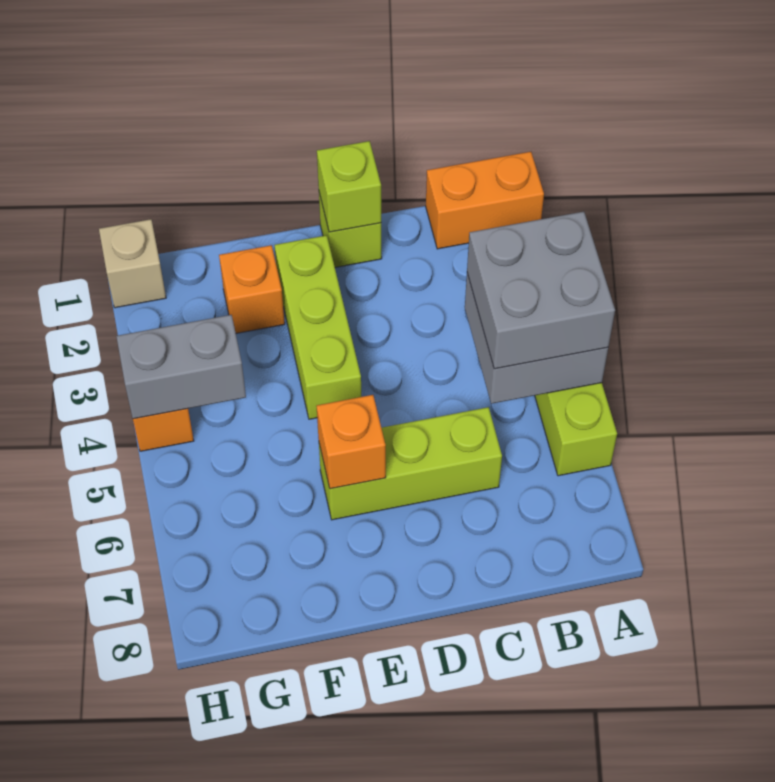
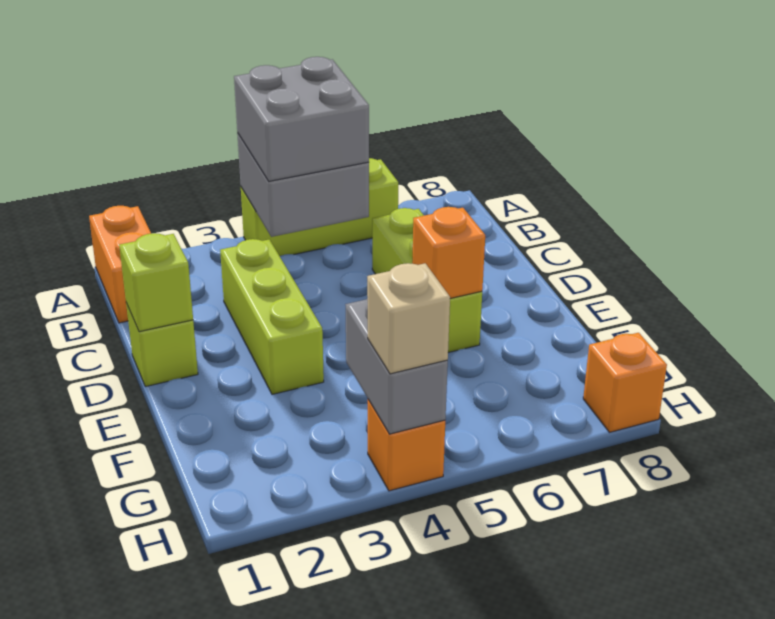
lime 1x3 brick [275,235,362,419] -> lime 1x3 brick turned to [220,239,324,394]
orange 1x1 brick [219,245,285,333] -> orange 1x1 brick moved to [583,333,667,432]
tan 1x1 brick [99,219,166,308] -> tan 1x1 brick moved to [367,263,450,374]

